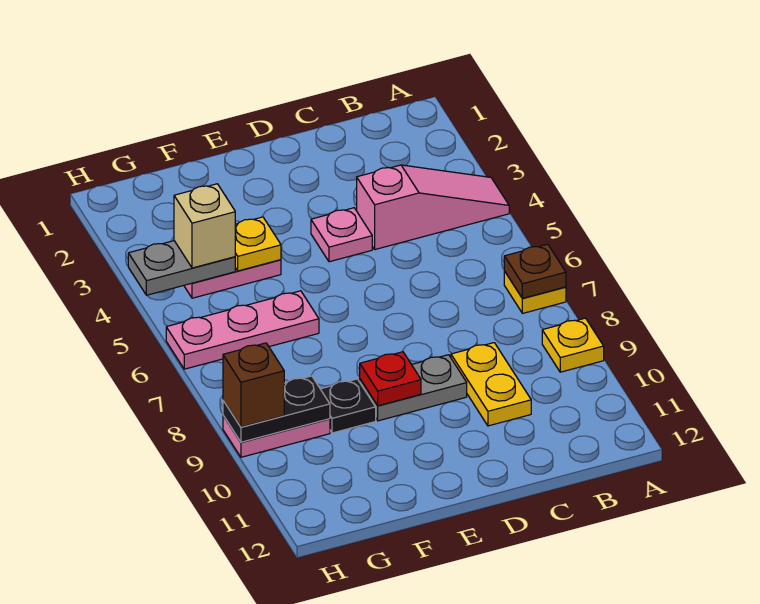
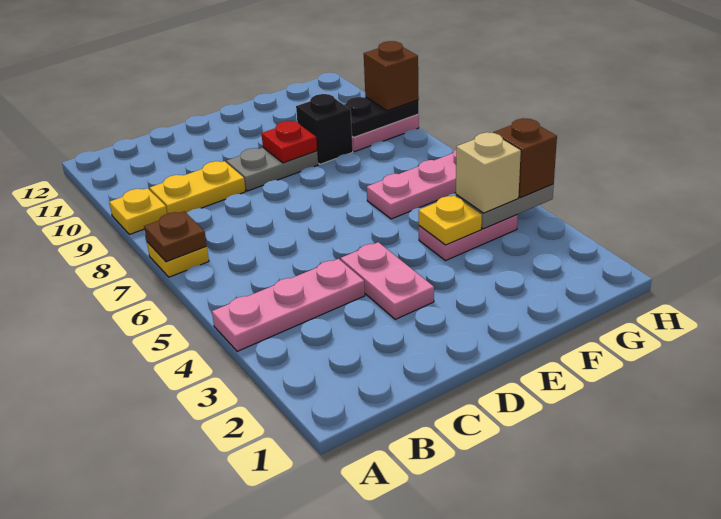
pink 1x3 slope [357,165,509,249] -> pink 1x3 plate [212,259,365,351]
yellow 1x2 plate [451,343,531,426] -> yellow 1x2 plate turned to [150,161,246,214]
pink 1x1 plate [311,208,372,262] -> pink 1x2 plate [341,242,434,319]
black 1x1 plate [321,379,376,433] -> black 1x1 brick [296,94,353,164]
none -> brown 1x1 brick [493,118,557,198]

